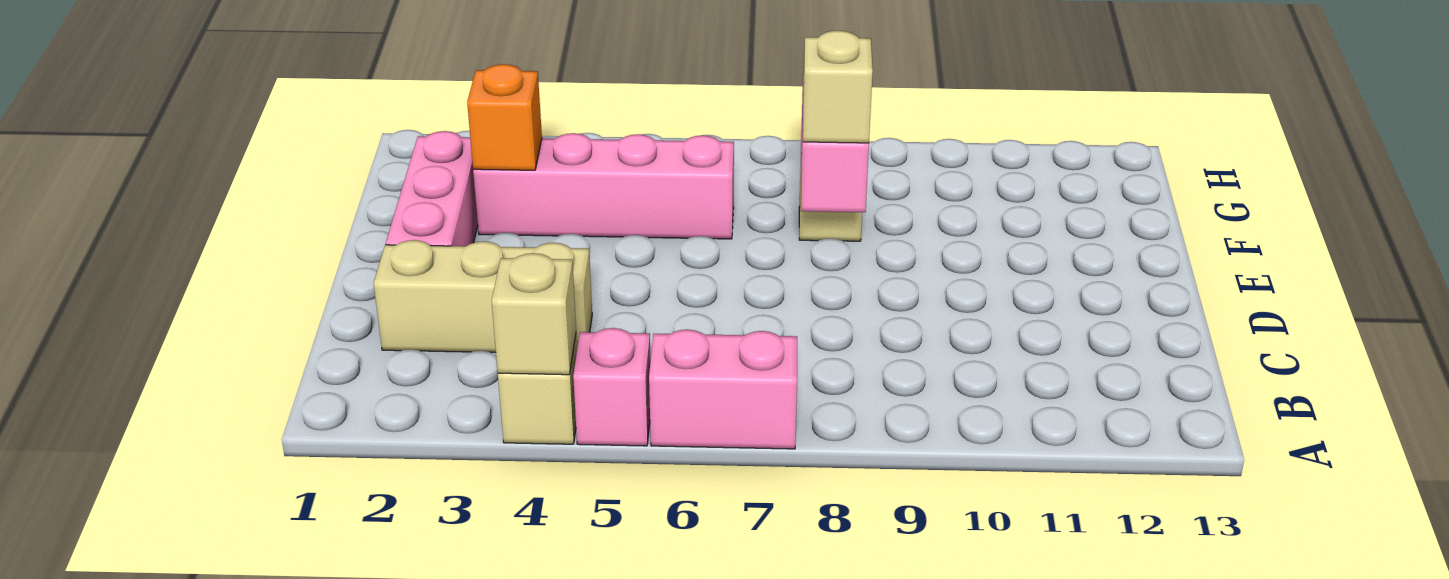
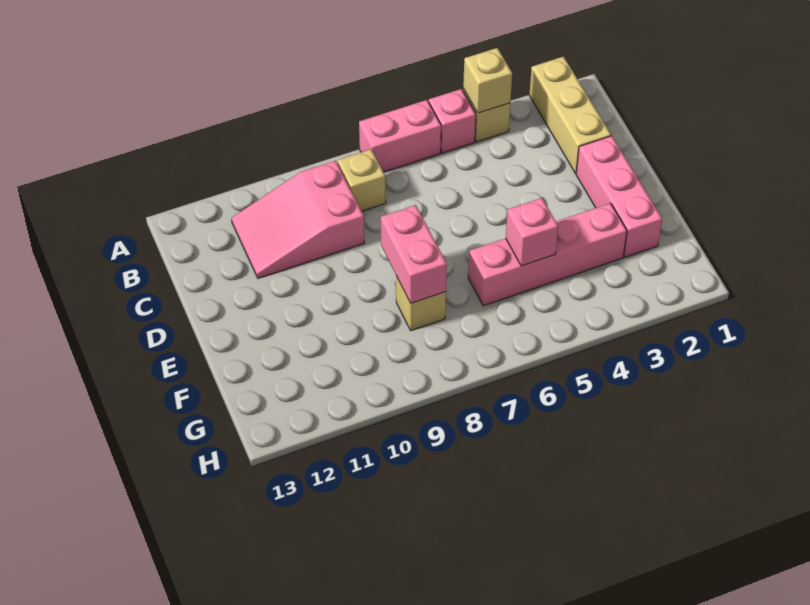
none -> pink 2x3 slope [232,161,364,278]
tan 1x3 brick [374,240,592,352] -> tan 1x3 brick turned to [529,57,611,173]
tan 1x1 brick [803,31,873,143] -> tan 1x1 brick moved to [338,149,386,211]
orange 1x1 brick [467,64,542,170] -> none
none -> pink 1x1 brick [506,198,558,266]

